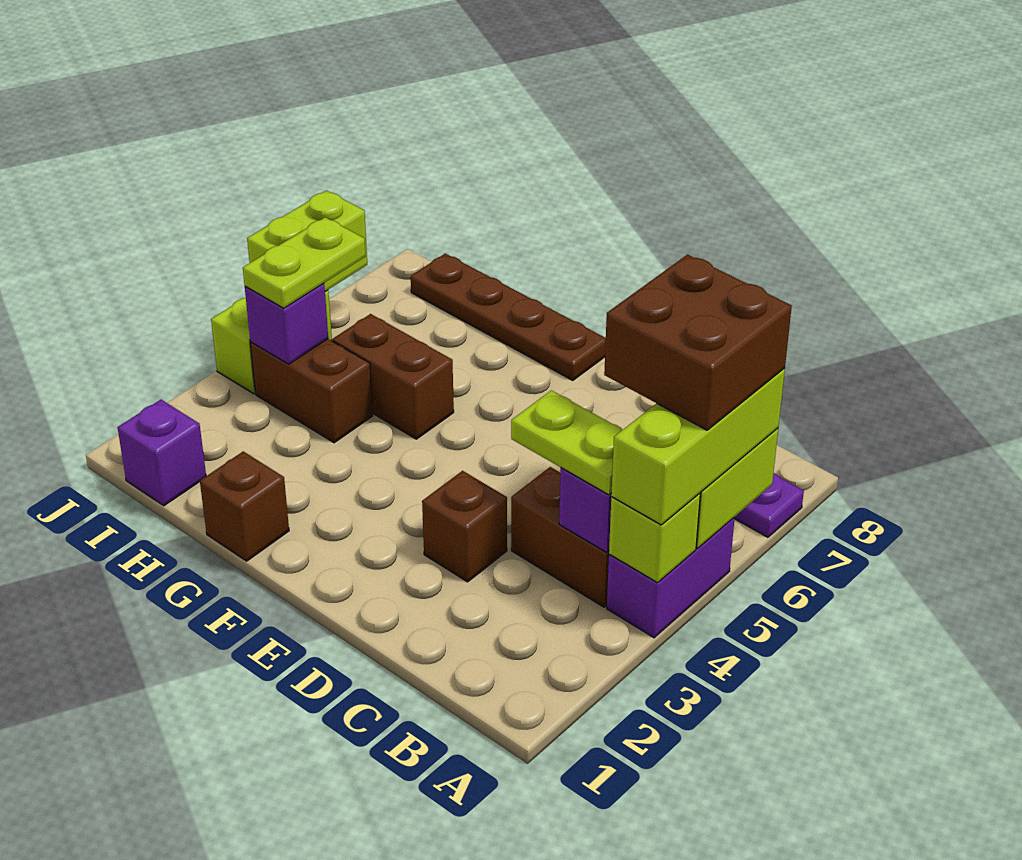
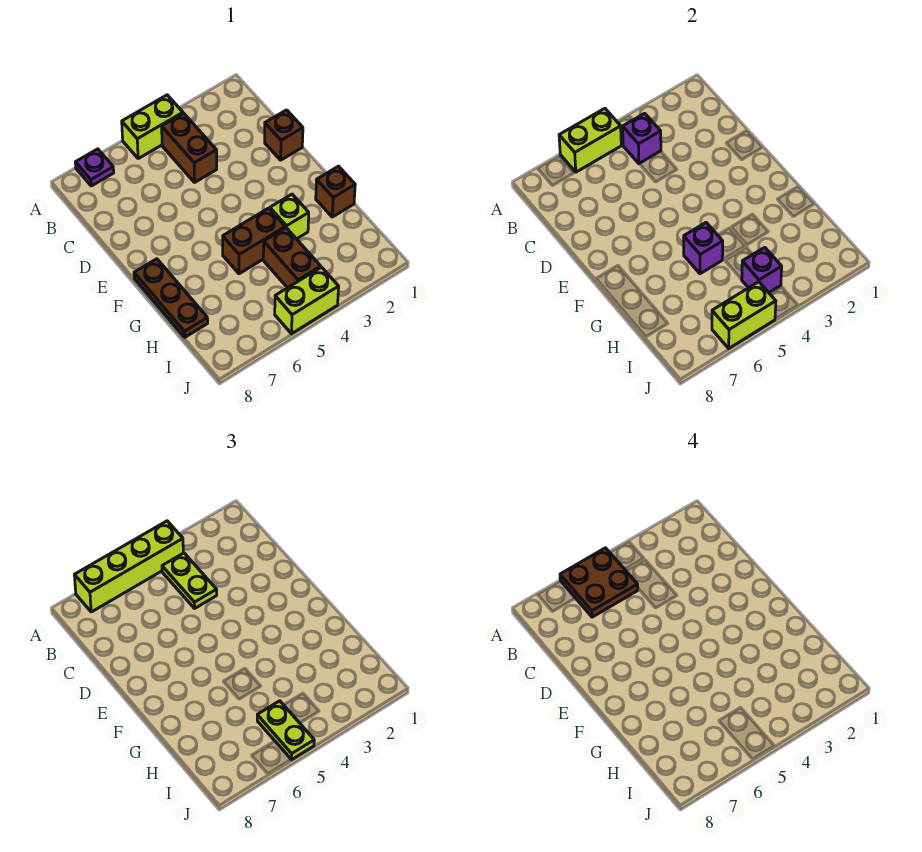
purple 1x2 brick [607,518,735,638] -> lime 1x2 brick [122,95,183,158]
lime 1x1 brick [609,493,700,583] -> lime 1x1 brick moved to [270,194,309,239]
lime 1x3 brick [611,368,785,525] -> lime 1x4 brick [74,521,183,612]
brown 2x2 brick [604,255,792,430] -> brown 2x2 plate [560,548,638,617]
brown 1x1 brick [422,471,507,582] -> brown 1x1 brick moved to [265,110,303,160]
brown 1x4 plate [411,254,606,380] -> brown 1x3 plate [134,259,208,337]
brown 1x2 brick [332,314,454,439] -> brown 1x2 brick turned to [223,208,285,274]
purple 1x1 brick [118,400,206,506] -> purple 1x1 brick moved to [684,223,723,274]
lime 1x2 plate [243,217,366,308] -> lime 1x2 plate turned to [257,701,314,760]

